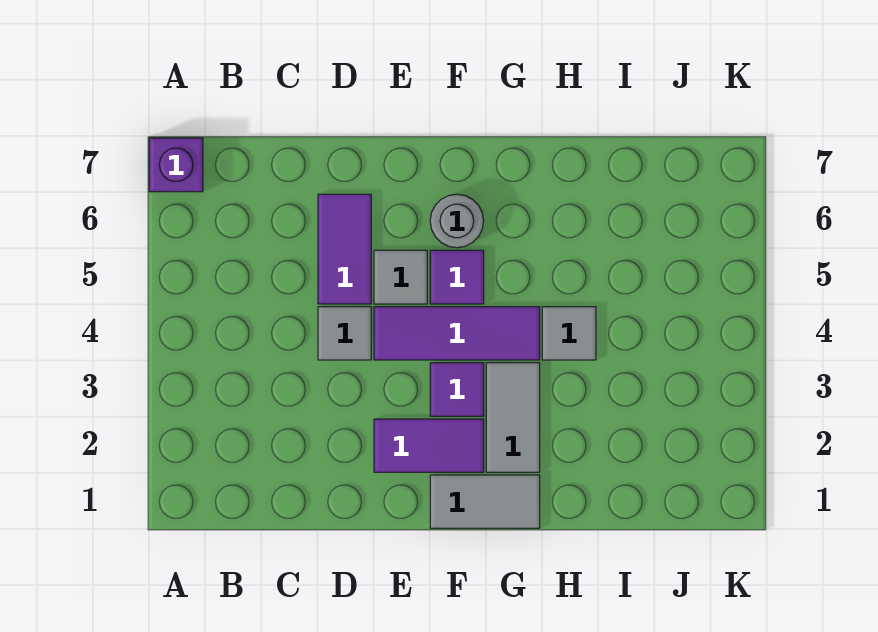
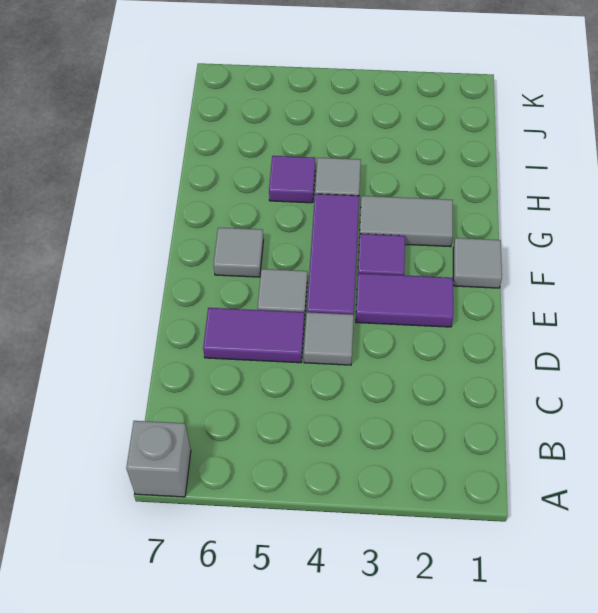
purple 1x1 brick [149,138,203,192] -> grey 1x1 brick [126,421,191,497]
purple 1x2 tile [374,419,484,472] -> purple 1x2 tile turned to [356,273,453,327]
grey 1x2 tile [430,475,540,528] -> grey 1x1 tile [453,238,502,288]
purple 1x1 tile [430,250,484,304] -> purple 1x1 tile moved to [269,156,315,203]
grey 1x1 round brick [430,194,484,248] -> grey 1x1 tile [213,228,263,277]

